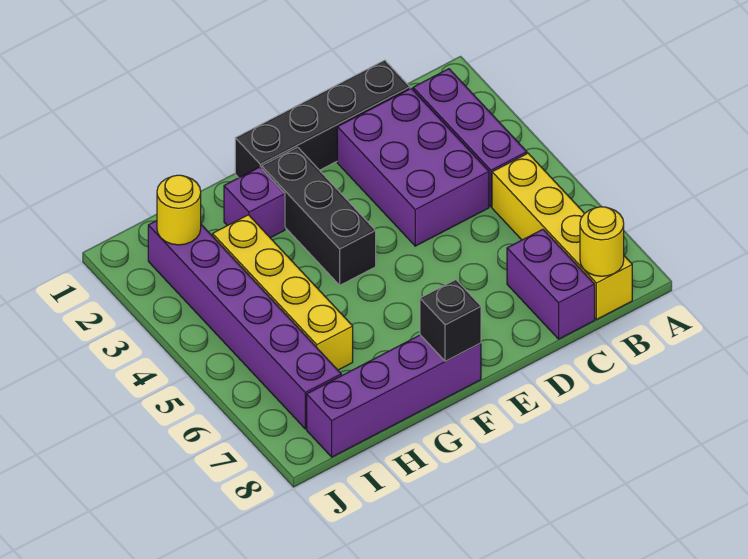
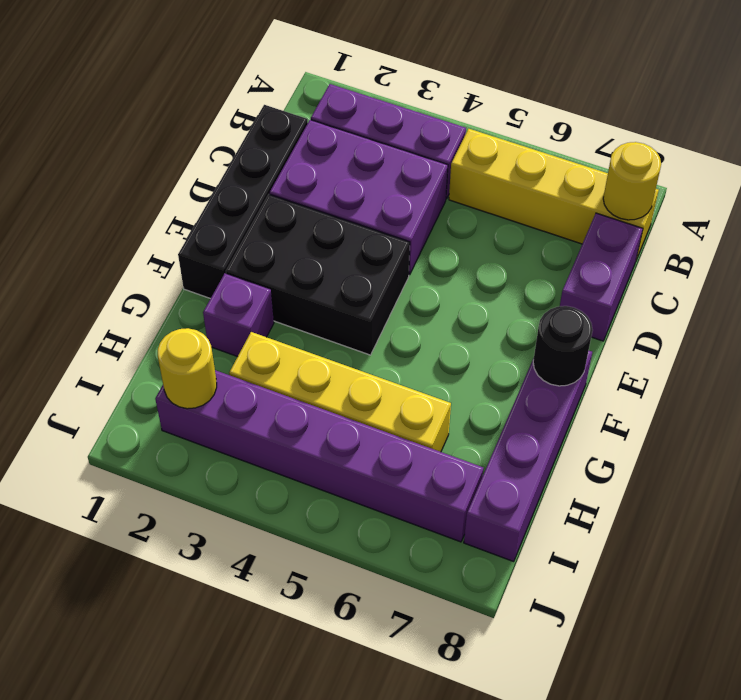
purple 1x2 brick [507,229,595,339] -> purple 1x2 brick turned to [560,213,643,341]
black 1x3 brick [262,147,376,285] -> black 2x3 brick [226,194,410,355]
black 1x1 brick [420,280,481,361] -> black 1x1 round brick [533,306,593,386]

